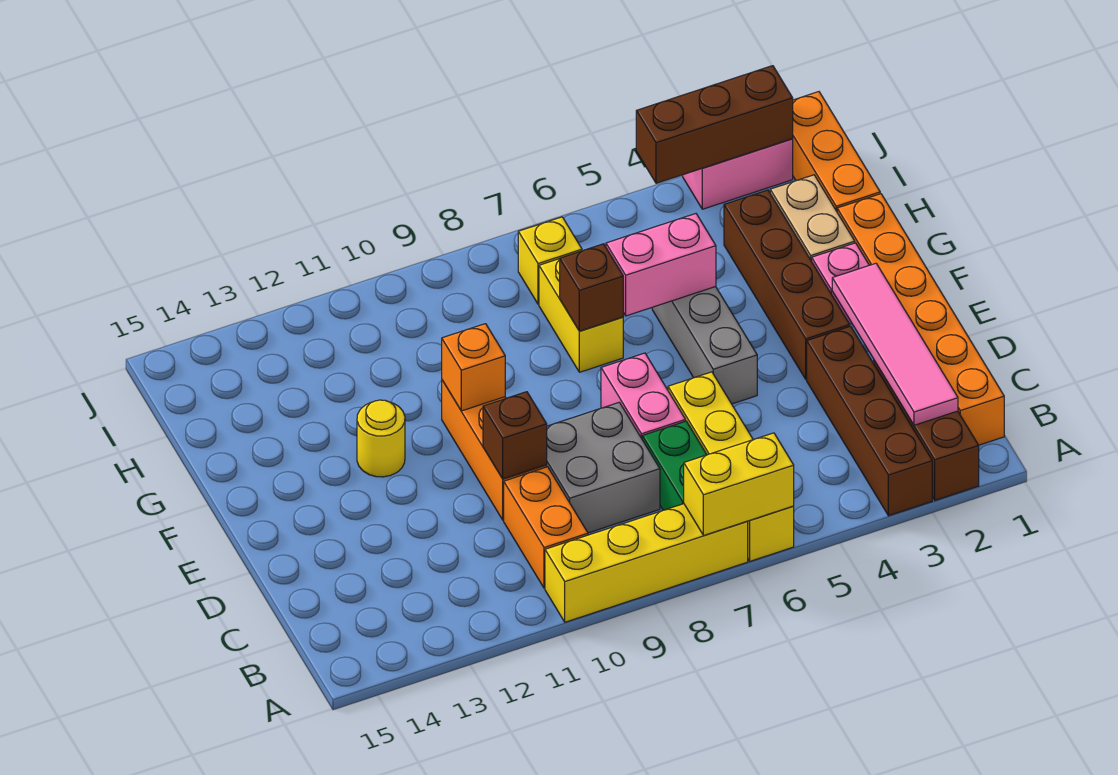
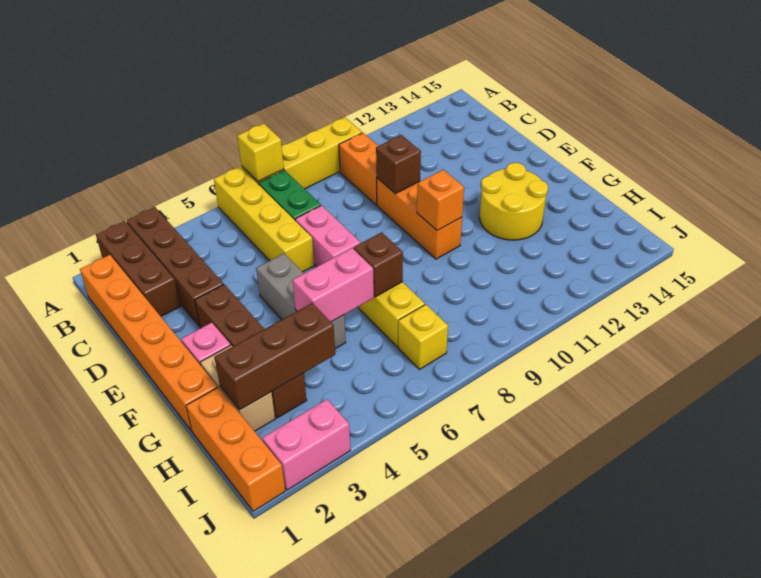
yellow 1x2 brick [684,433,794,535] -> yellow 1x1 brick [237,124,284,182]
pink 1x4 tile [832,263,958,425] -> none
grey 2x2 brick [547,402,660,533] -> none
yellow 1x1 round brick [357,400,405,477] -> yellow 2x2 round brick [480,163,548,240]
brown 1x3 brick [636,66,793,183] -> brown 1x3 brick moved to [214,303,335,410]

